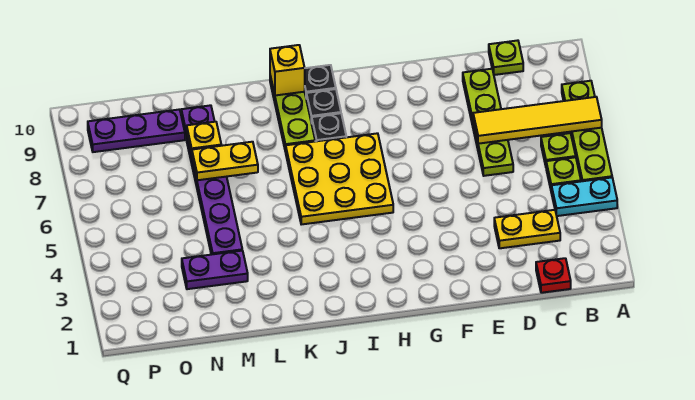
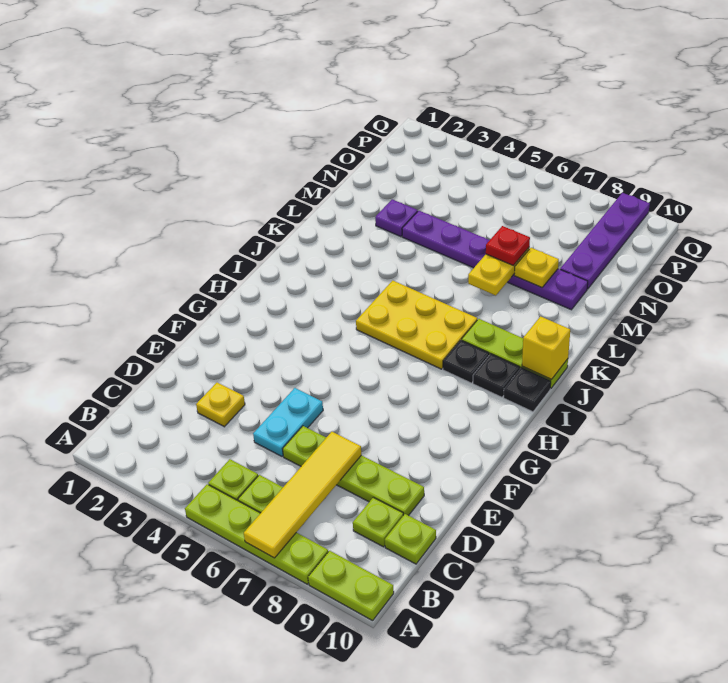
cyan 1x2 plate [551,178,617,216] -> cyan 1x2 plate moved to [253,388,323,456]
none -> lime 1x2 plate [308,551,394,621]
red 1x1 plate [536,258,571,293] -> red 1x1 plate moved to [486,226,530,265]
yellow 1x2 plate [494,210,560,248] -> yellow 1x1 plate [196,383,245,427]
none -> lime 1x1 plate [353,497,403,547]
yellow 3x3 plate [286,133,393,224] -> yellow 2x3 plate [356,281,477,369]
purple 1x2 plate [182,251,248,289] -> purple 1x1 plate [375,199,418,237]
purple 1x3 plate [88,109,185,152] -> purple 1x4 plate [560,193,650,289]

